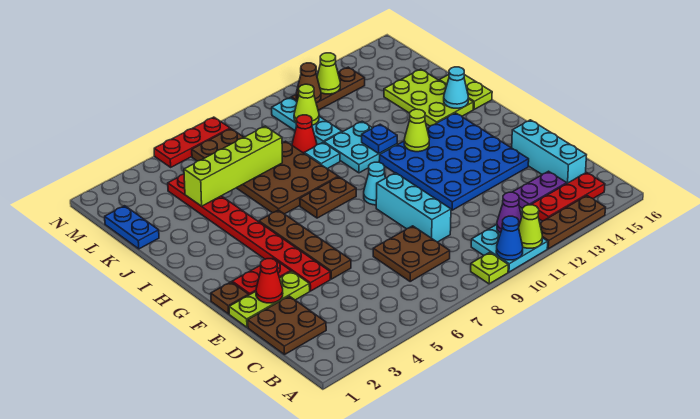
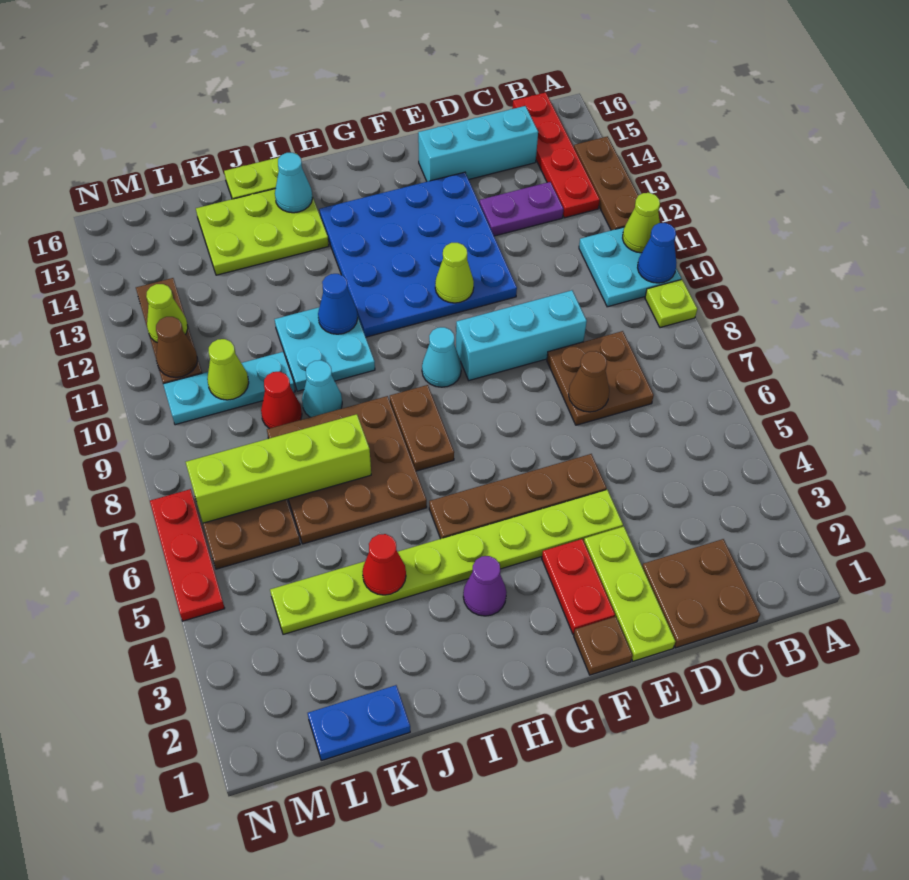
purple 1x1 cone [497,192,522,233] -> purple 1x1 cone moved to [463,556,507,616]
red 1x3 plate [531,172,605,221] -> red 1x4 plate [512,92,600,218]
purple 1x2 plate [513,171,567,208] -> purple 1x2 plate turned to [479,182,563,236]
none -> brown 1x1 cone [569,351,609,412]
red 1x1 cone [256,259,283,303] -> red 1x1 cone moved to [362,534,406,595]
red 1x8 plate [168,174,330,291] -> lime 1x8 plate [270,490,623,634]
lime 1x1 cone [404,109,429,152] -> lime 1x1 cone moved to [435,243,474,303]
blue 1x1 plate [362,124,397,153] -> blue 1x1 cone [318,274,358,334]
cyan 1x1 plate [304,142,340,169] -> cyan 1x1 cone [302,360,342,417]
lime 1x4 brick [184,126,282,206] -> lime 1x4 brick turned to [186,414,371,523]

